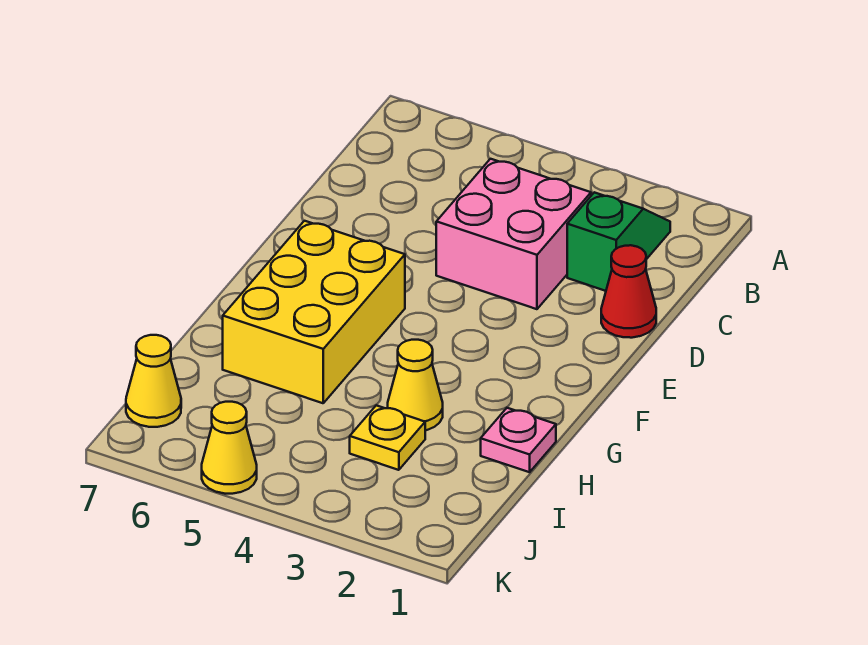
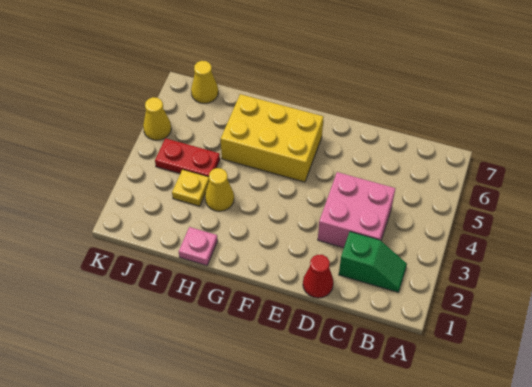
none -> red 1x2 plate [155,138,220,177]

